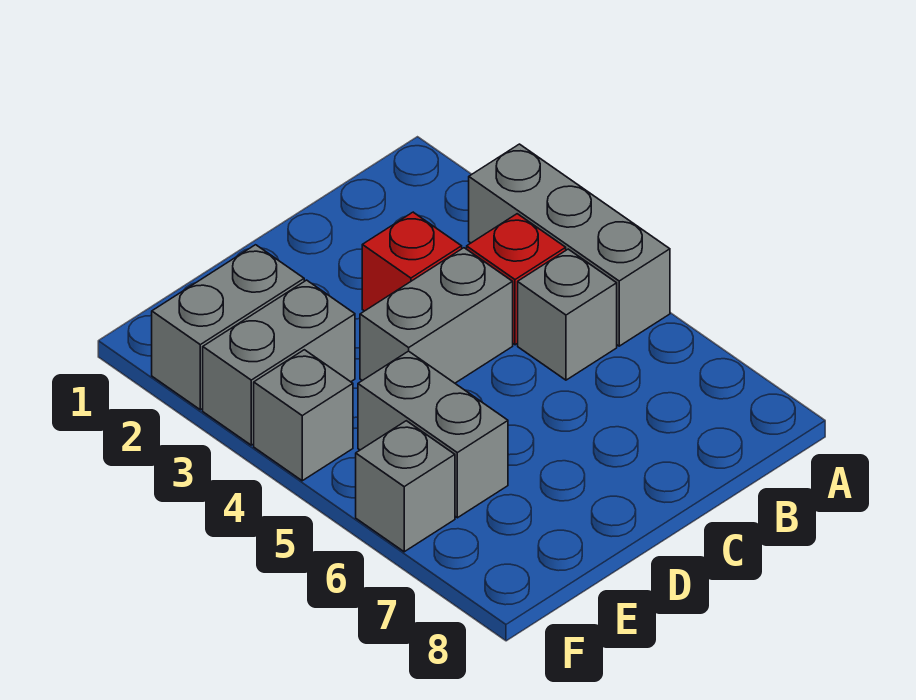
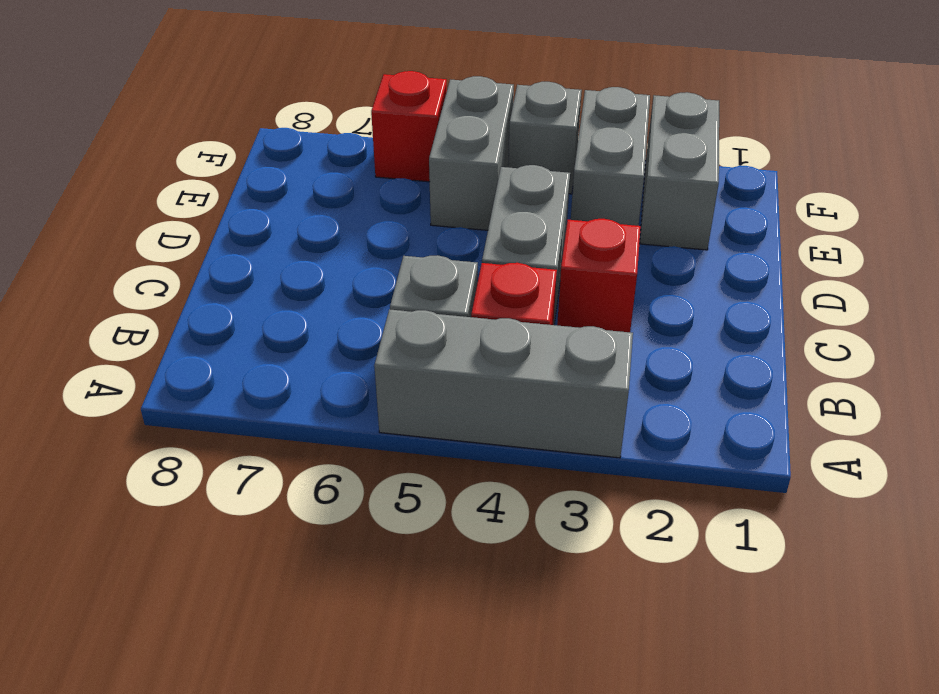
grey 1x2 brick [358,351,508,518] -> grey 1x2 brick turned to [429,76,514,230]
grey 1x1 brick [356,421,455,552] -> red 1x1 brick [371,71,447,182]

